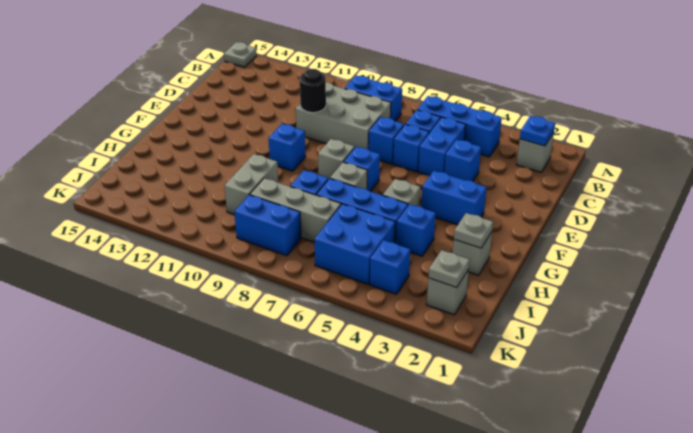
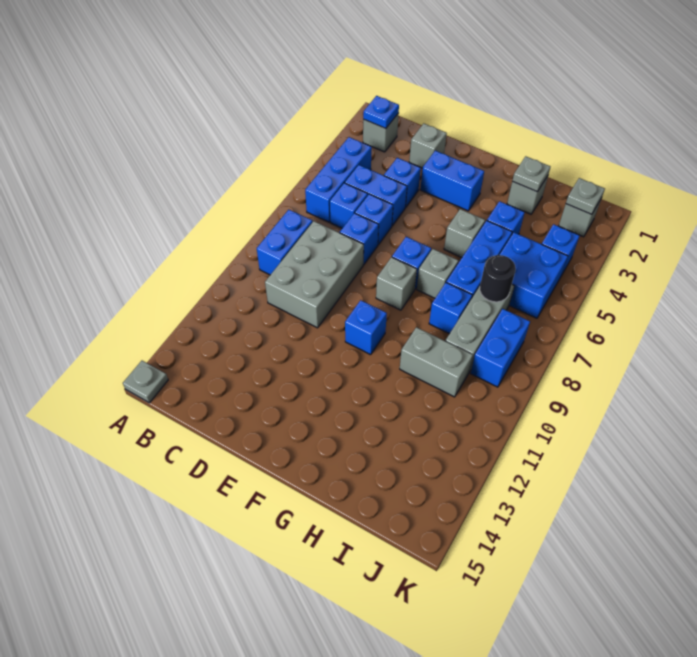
none -> grey 1x1 brick [409,124,447,168]
black 1x1 round brick [300,69,326,113] -> black 1x1 round brick moved to [480,255,516,302]
blue 1x2 brick [421,171,486,225] -> blue 1x2 brick turned to [420,151,484,211]

